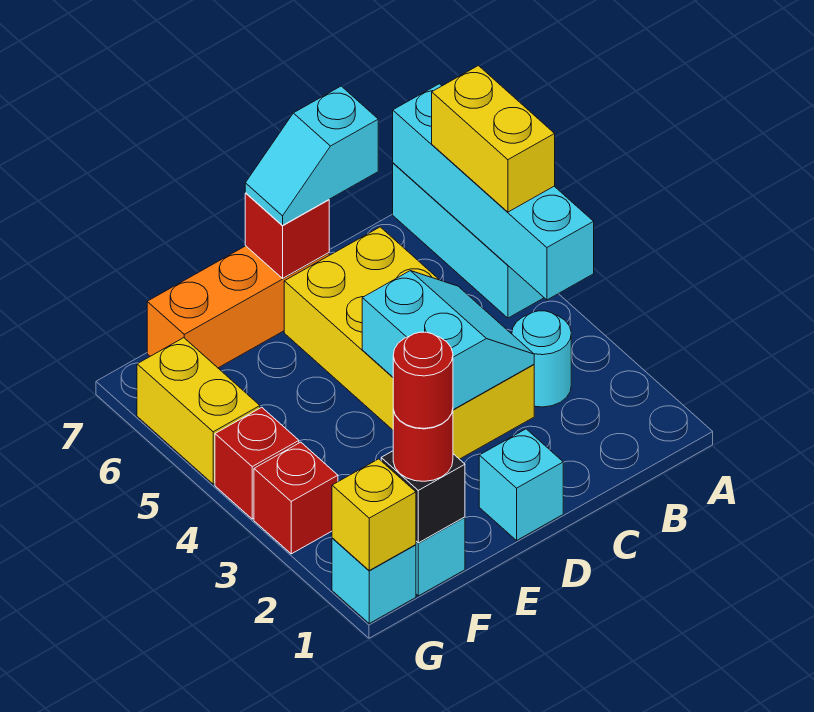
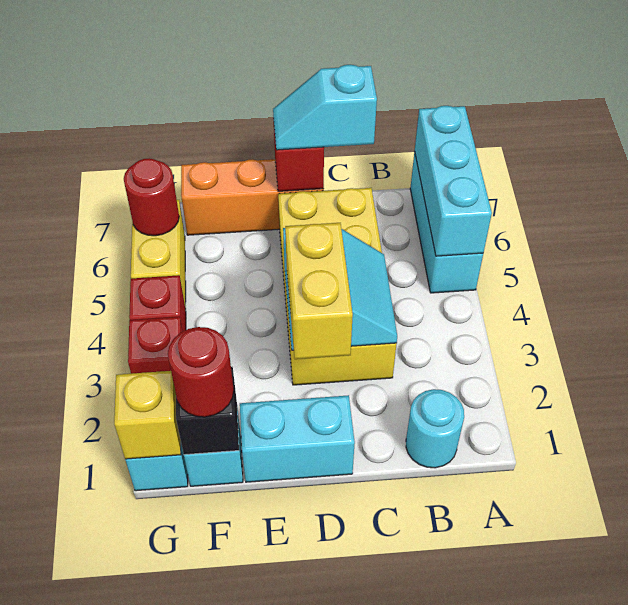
cyan 1x4 brick [393,84,594,300] -> cyan 1x3 brick [415,106,492,256]
yellow 1x2 brick [432,66,555,212] -> yellow 1x2 brick moved to [285,223,353,359]
cyan 1x1 round brick [512,311,571,407] -> cyan 1x1 round brick moved to [406,389,464,468]
cyan 1x1 brick [479,429,563,540] -> cyan 1x2 brick [240,395,355,482]
red 1x1 round brick [393,332,453,428] -> red 1x1 round brick moved to [124,158,179,236]

